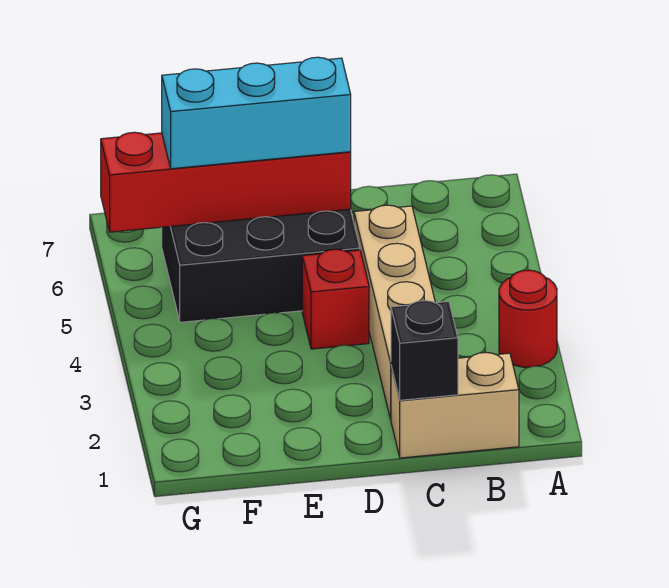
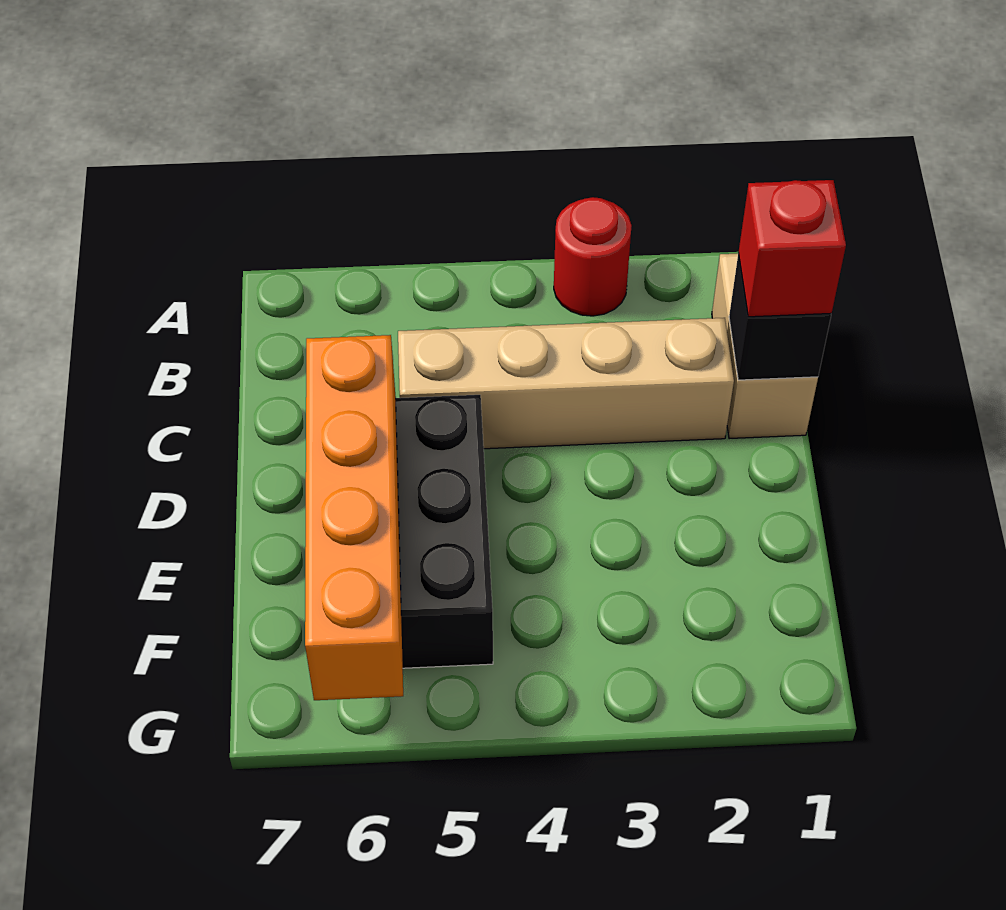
red 1x1 brick [302,249,369,349] -> red 1x1 brick moved to [738,180,846,317]
red 1x4 brick [101,132,351,232] -> orange 1x4 brick [305,335,403,700]
cyan 1x3 brick [162,57,351,169] -> none

